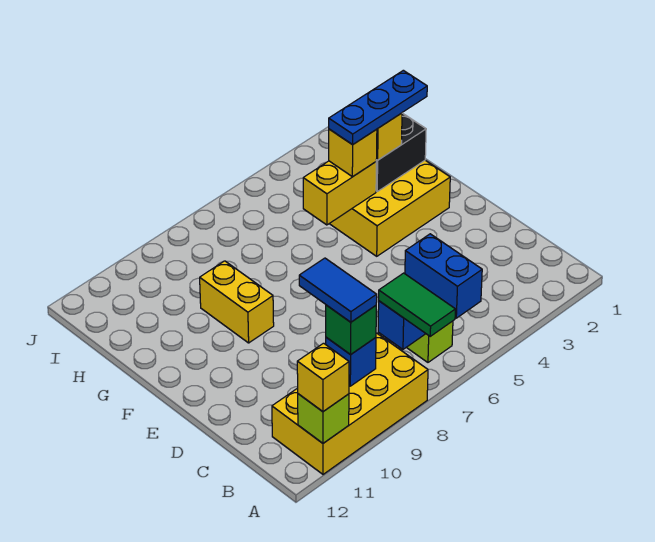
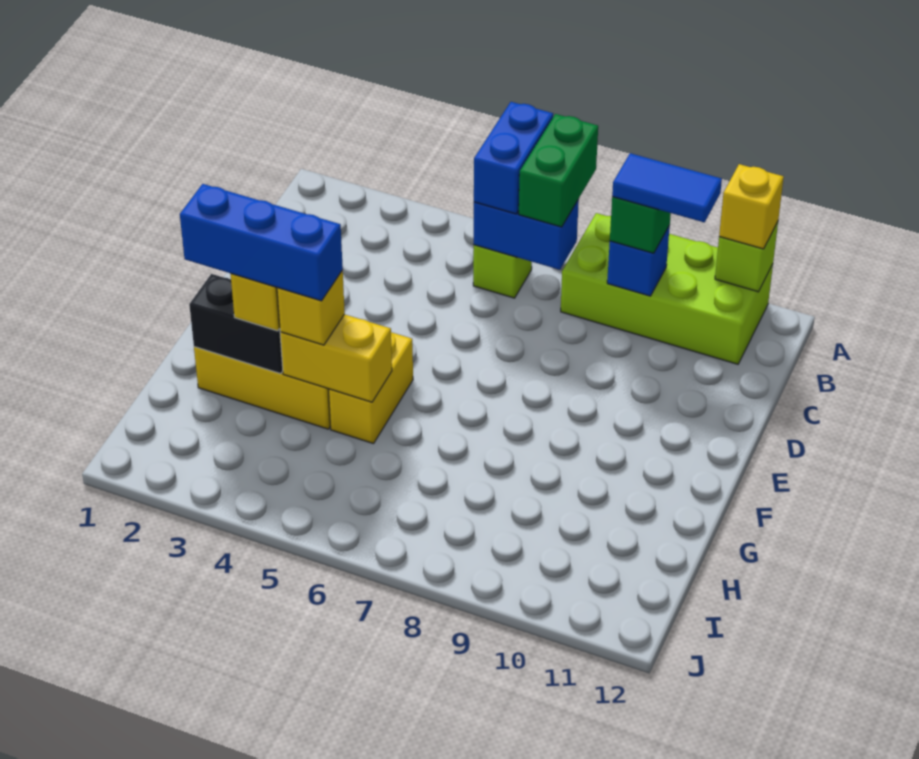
green 1x2 tile [379,273,455,336] -> green 1x2 brick [519,114,598,227]
yellow 2x4 brick [272,334,428,474] -> lime 2x4 brick [561,213,773,364]
blue 1x2 tile [299,258,377,322] -> blue 1x2 tile turned to [612,153,722,222]
yellow 1x2 brick [200,261,274,343] -> yellow 1x2 brick moved to [329,332,413,444]
blue 1x3 plate [329,70,427,145] -> blue 1x3 brick [180,184,343,301]

